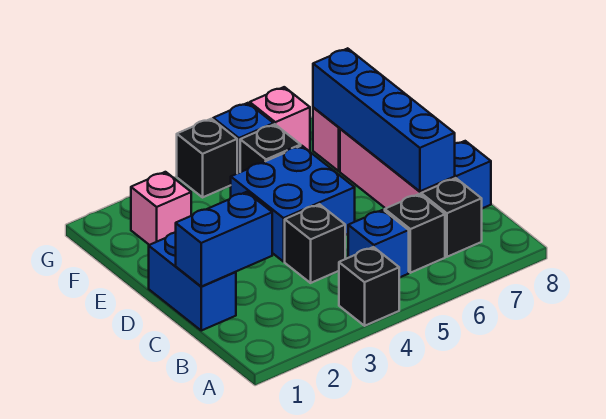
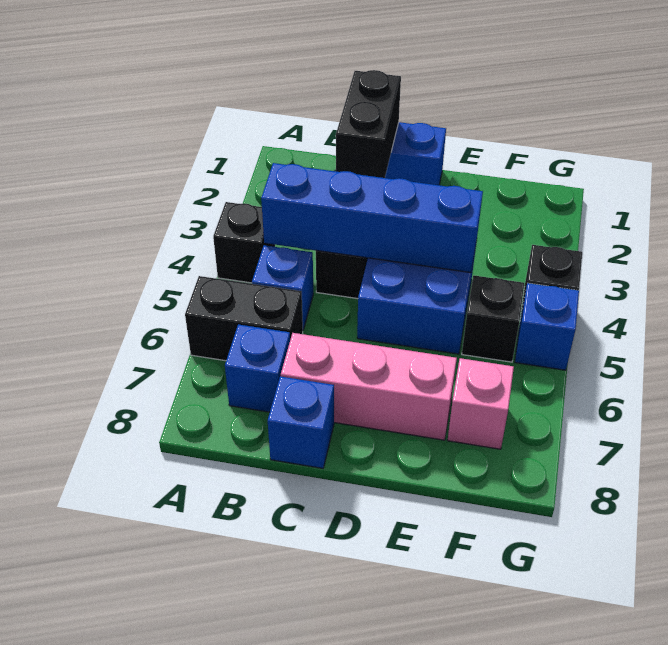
black 1x1 brick [385,194,445,273] -> black 1x2 brick [185,276,303,361]
black 1x1 brick [421,178,482,257] -> blue 1x1 brick [225,324,290,412]
blue 1x2 brick [176,192,272,286] -> black 1x2 brick [336,70,401,178]
blue 1x4 brick [313,48,455,191] -> blue 1x4 brick moved to [261,163,483,273]
pink 1x1 brick [131,172,191,245] -> none
pink 1x1 brick [250,87,310,151] -> none

